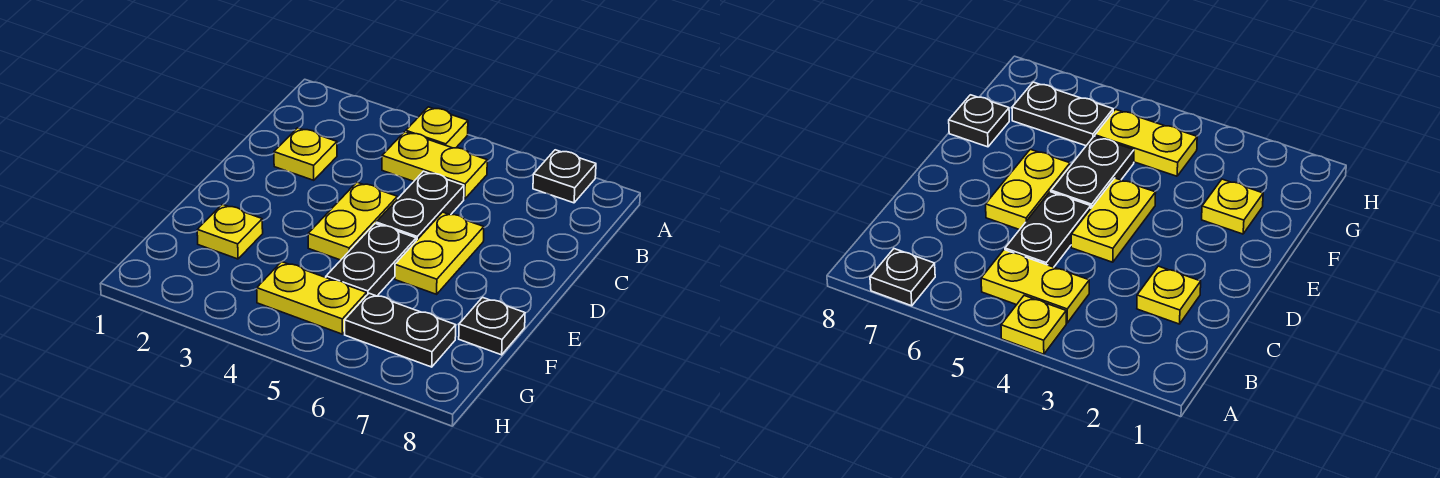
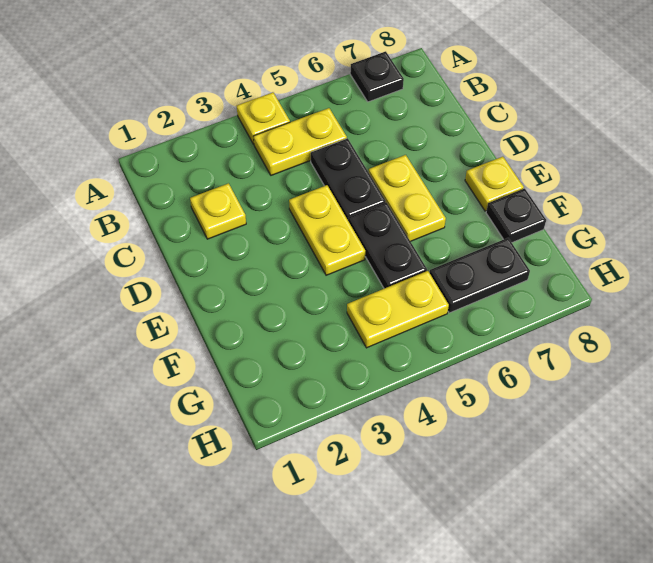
yellow 1x1 plate [197,204,263,259] -> yellow 1x1 plate moved to [465,157,524,211]

